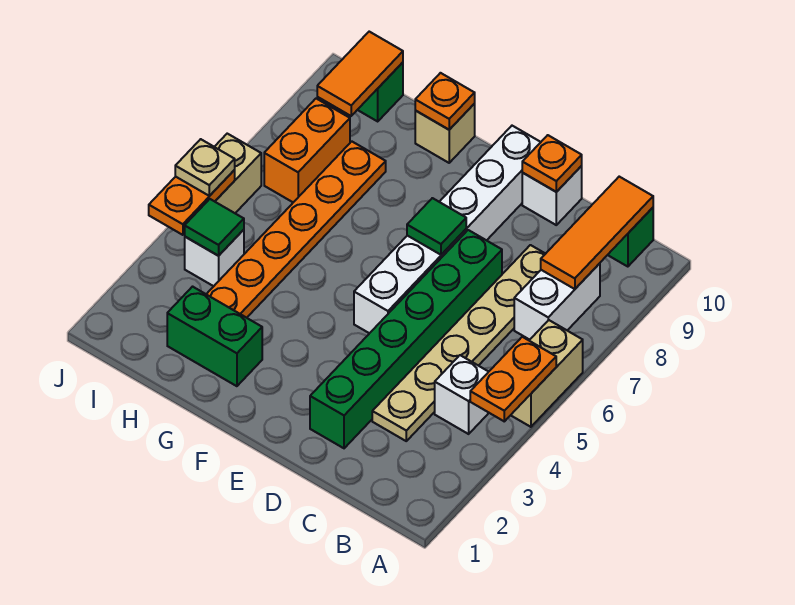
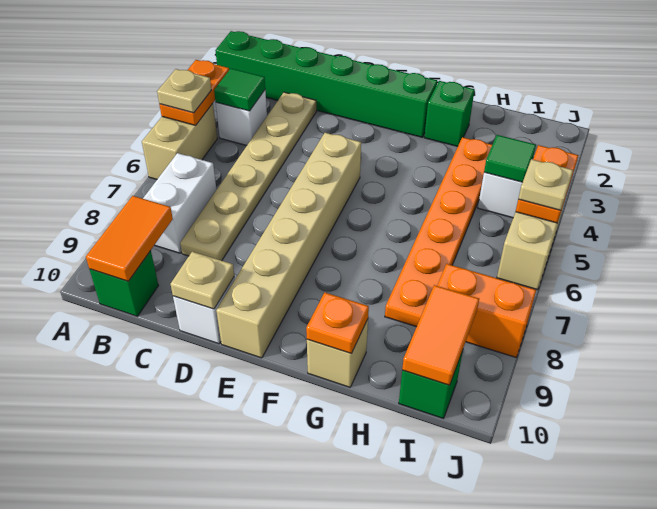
none -> tan 1x1 plate [157,69,211,113]
orange 1x3 tile [541,177,653,289] -> orange 1x2 tile [86,196,173,281]
green 1x6 brick [310,230,502,448] -> green 1x6 brick turned to [215,31,437,137]
orange 1x1 plate [522,135,582,192] -> tan 1x1 plate [171,252,234,309]
white 1x6 brick [354,126,541,333] -> tan 1x6 brick [216,133,361,358]
green 1x1 tile [407,198,466,255] -> green 1x1 tile moved to [214,69,265,111]
green 1x2 brick [167,287,262,386] -> green 1x1 brick [424,81,474,146]
orange 1x2 brick [264,99,350,202] -> orange 1x2 brick turned to [437,264,536,357]

